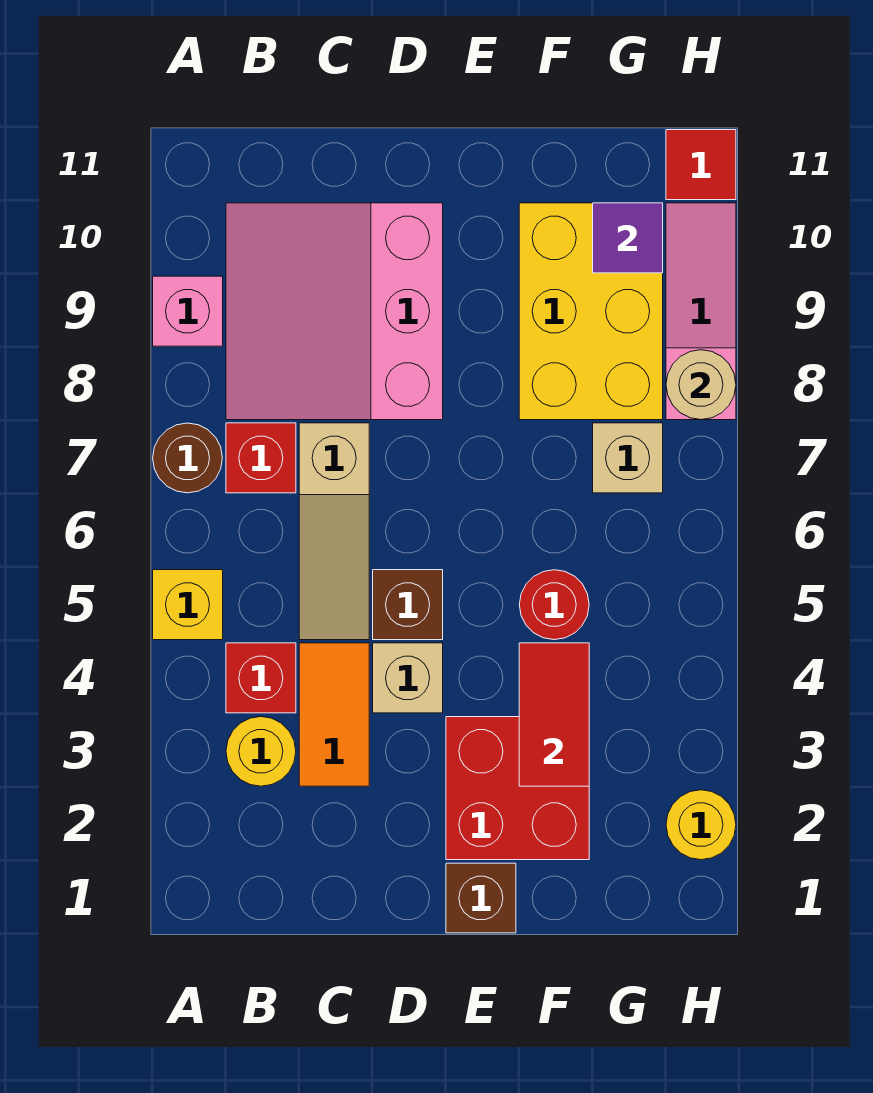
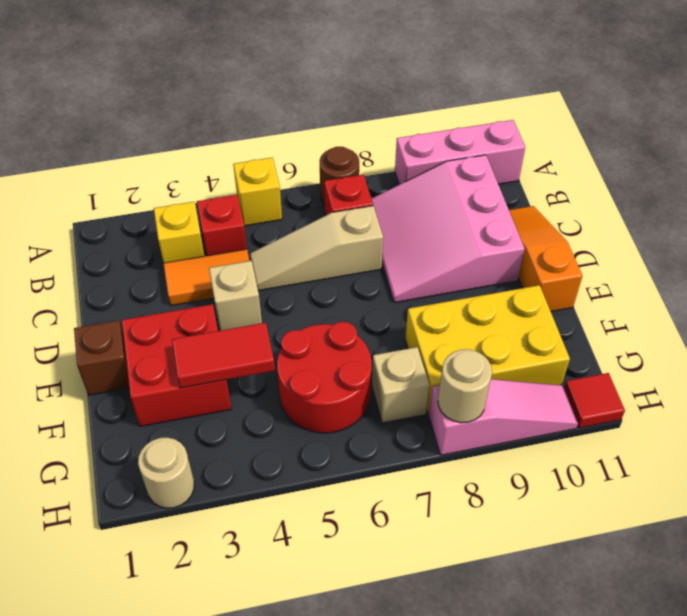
pink 1x1 brick [153,276,223,346] -> pink 1x3 brick [395,120,525,185]
yellow 1x1 round brick [226,717,296,786] -> yellow 1x1 brick [154,202,204,263]
pink 3x3 slope [226,203,443,420] -> pink 3x3 slope turned to [371,155,525,303]
none -> orange 1x3 slope [509,206,582,312]
brown 1x1 brick [373,570,443,640] -> none
red 1x1 round brick [519,570,589,640] -> red 2x2 round brick [277,322,372,433]
purple 1x1 tile [593,203,663,273] -> none
yellow 1x1 round brick [666,790,736,860] -> tan 1x1 round brick [138,438,194,508]

